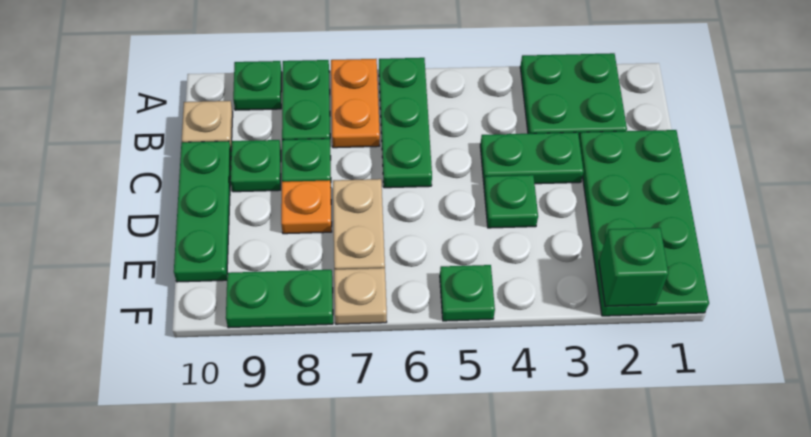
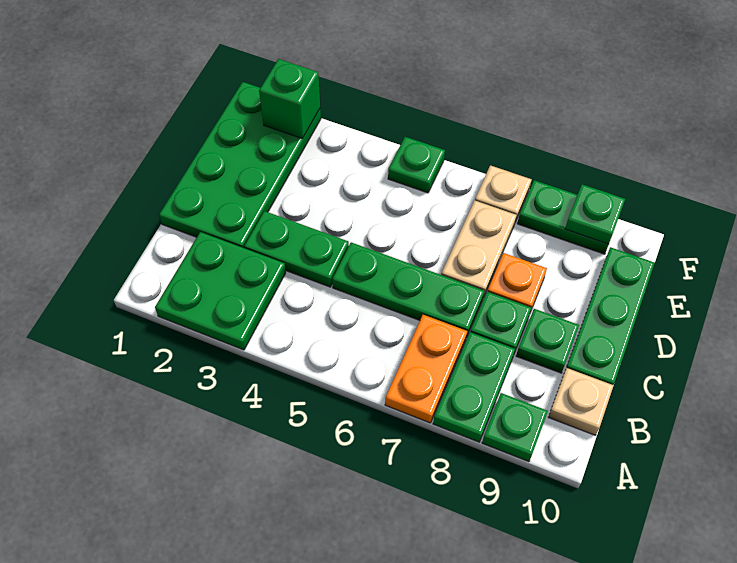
green 1x3 plate [379,58,432,188] -> green 1x3 plate turned to [332,242,484,338]
green 1x1 plate [484,175,538,228] -> green 1x1 plate moved to [565,184,625,244]

